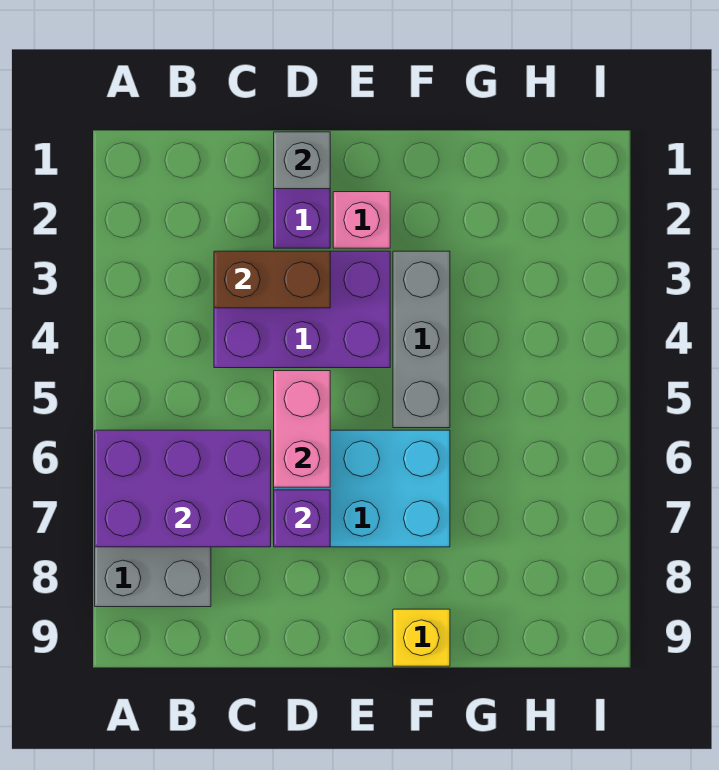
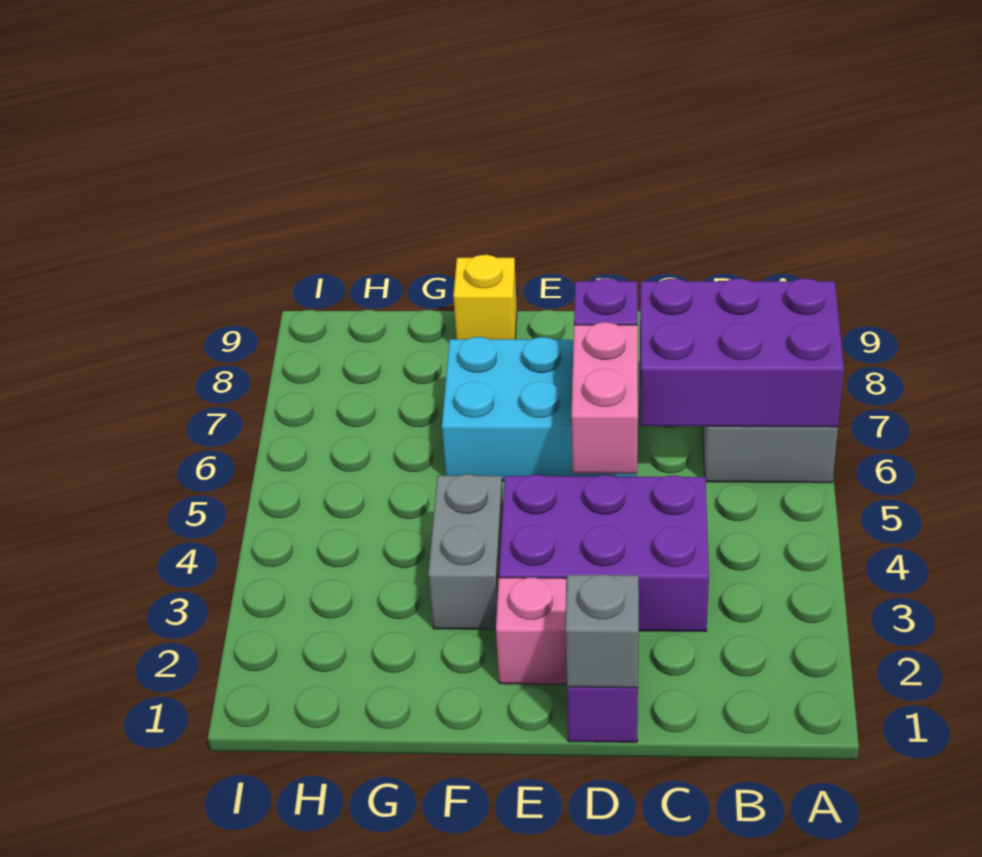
brown 1x2 brick [214,251,330,308] -> none
grey 1x3 brick [393,251,450,428] -> grey 1x2 brick [428,474,503,629]

